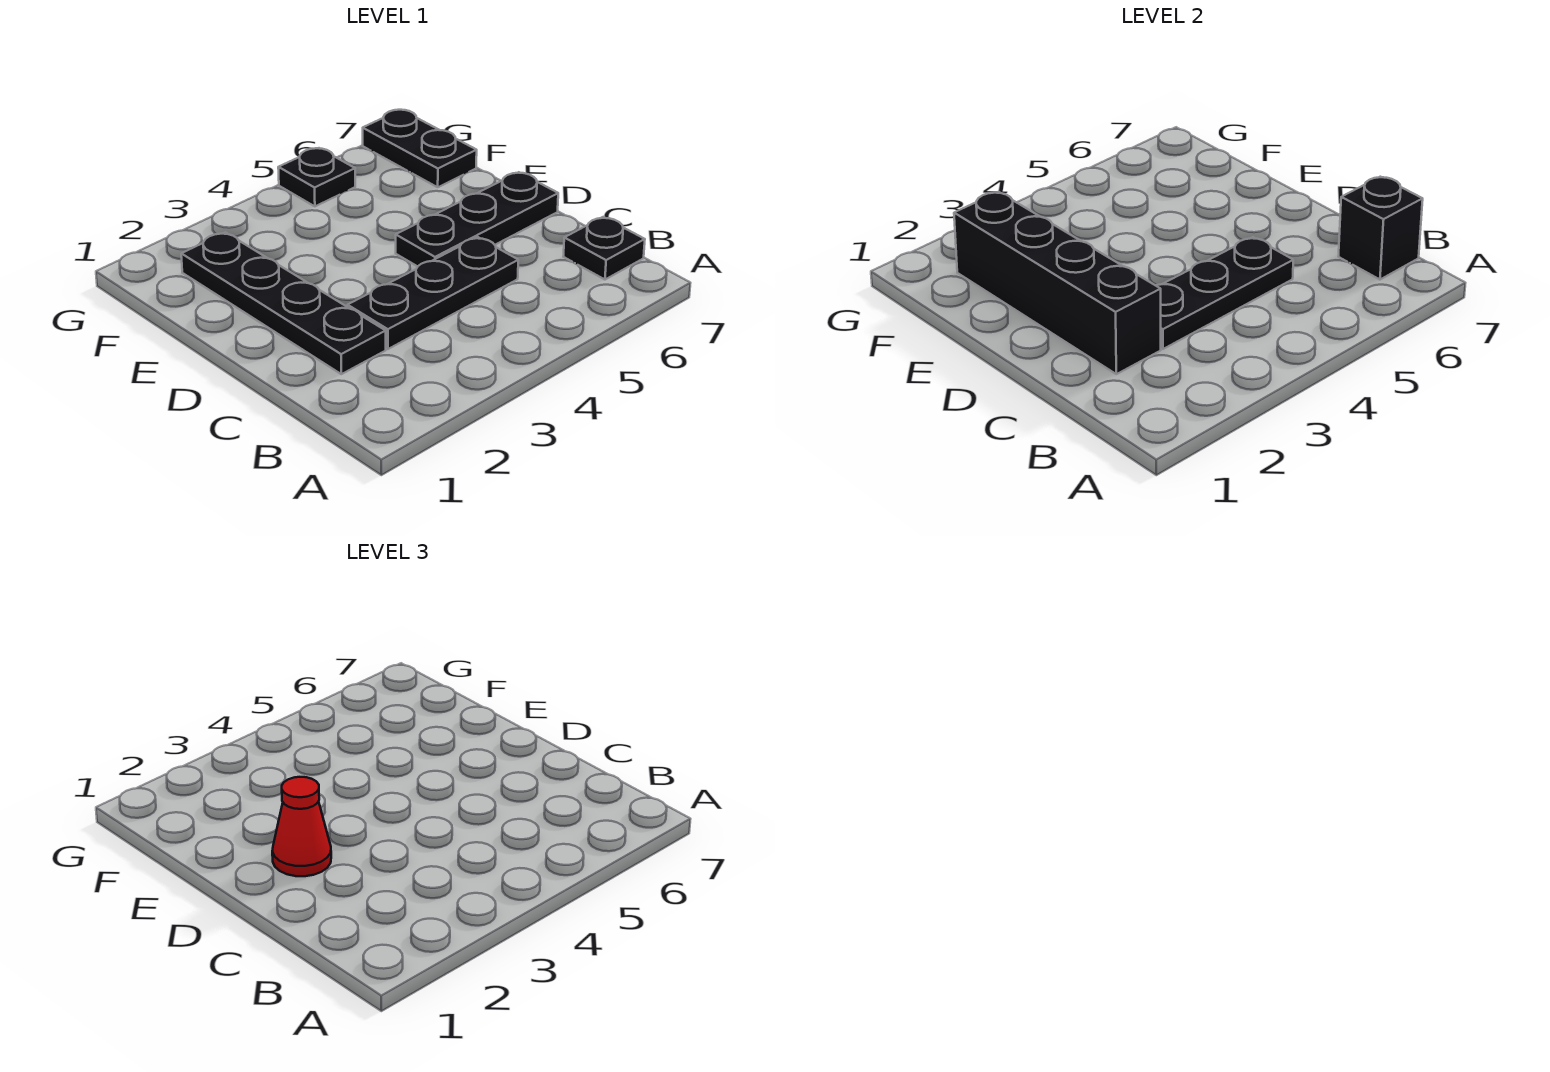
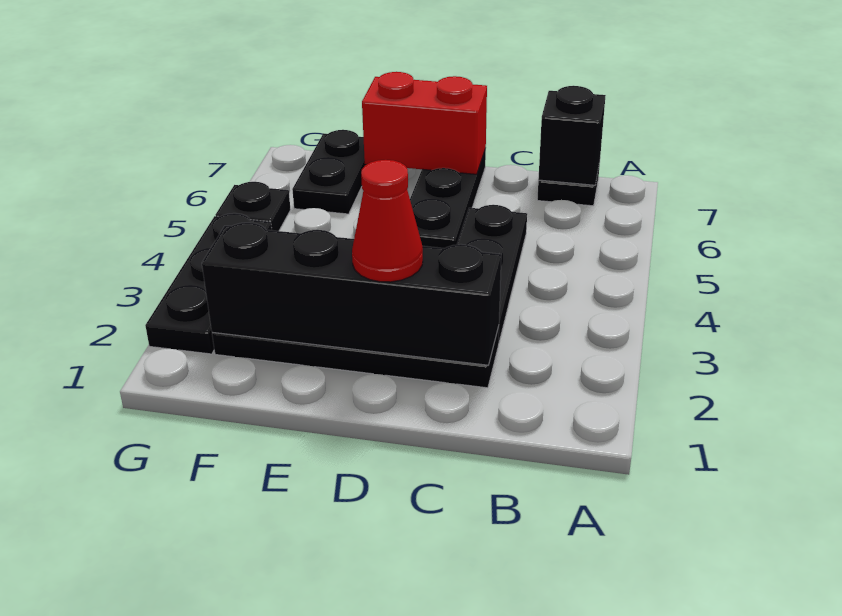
black 1x3 plate [1156,237,1293,349] -> black 1x3 plate moved to [145,213,272,354]
none -> red 1x2 brick [362,72,487,174]
black 1x2 plate [363,110,477,187] -> black 1x2 plate turned to [292,130,367,214]

